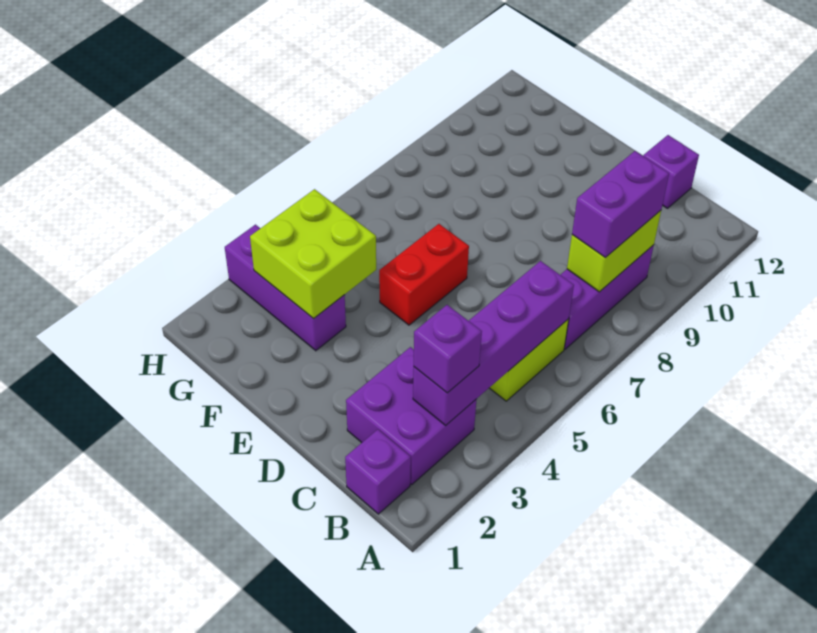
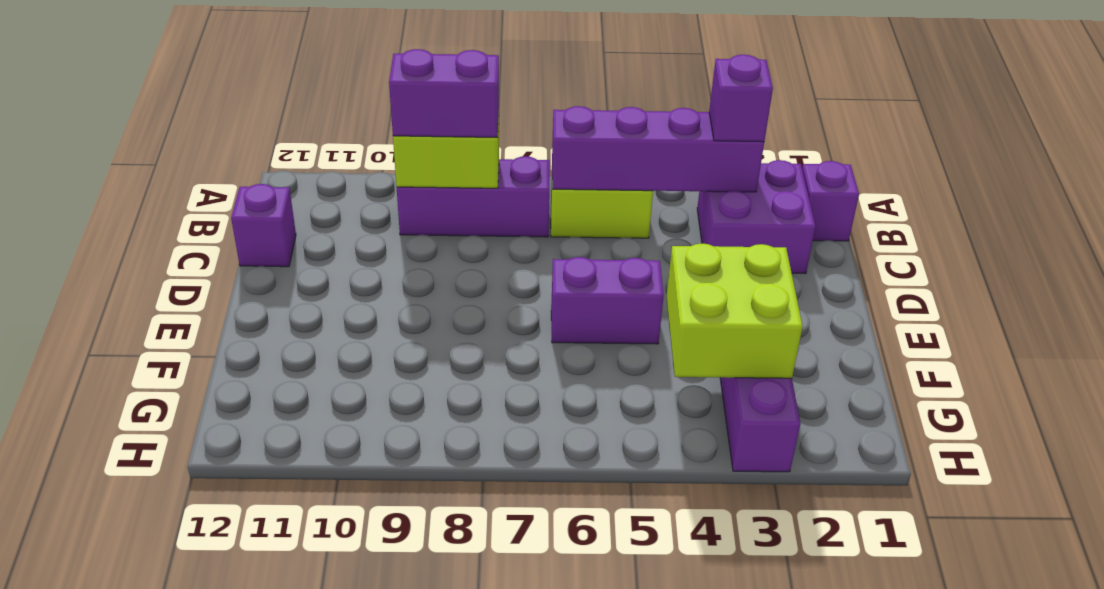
red 1x2 brick [379,224,469,325] -> purple 1x2 brick [551,257,664,344]

